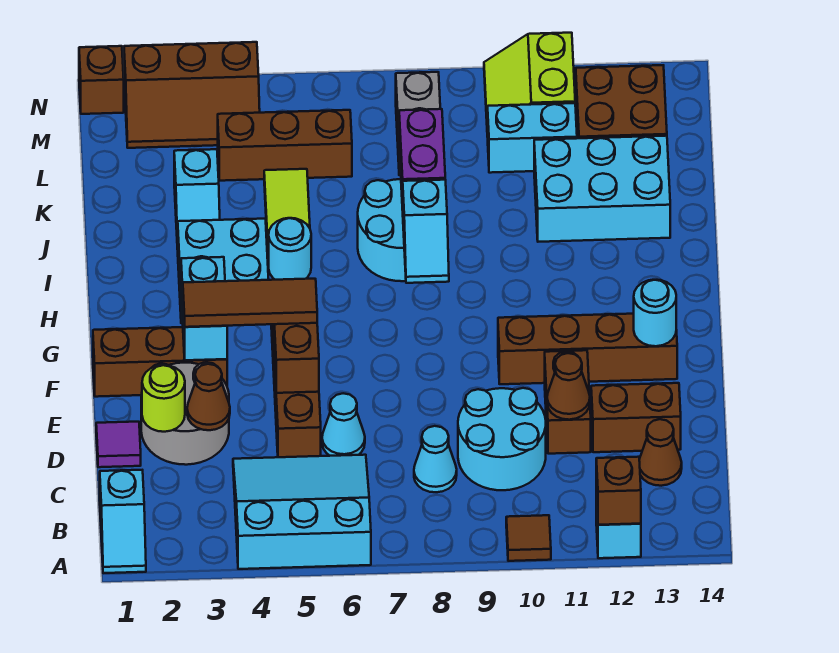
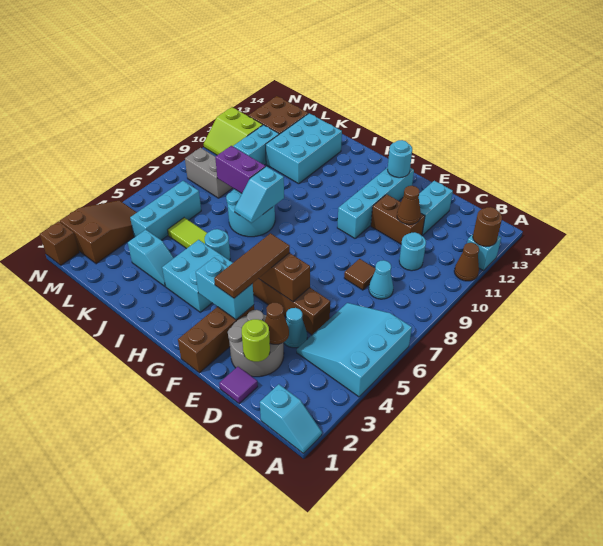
brown 1x1 tile [506,515,551,561] -> brown 1x1 tile moved to [344,259,375,290]
brown 1x1 brick [596,457,641,525] -> brown 1x1 round brick [473,207,502,247]
cyan 2x2 round brick [458,388,546,490] -> cyan 1x1 round brick [399,232,426,271]
brown 1x1 cone [639,419,682,486] -> brown 1x1 cone moved to [454,243,479,281]
cyan 1x1 cone [322,393,365,456] -> cyan 1x1 cone moved to [284,308,307,348]
brown 1x2 brick [591,383,681,452] -> cyan 1x2 brick [419,181,453,235]
brown 1x4 brick [498,314,677,384] -> cyan 1x4 brick [337,167,414,238]
cyan 1x2 slope [403,180,449,283] -> cyan 1x2 slope turned to [235,166,284,223]
brown 1x3 brick [218,110,352,181] -> cyan 1x3 brick [130,181,201,240]
brown 2x3 slope [124,42,260,148] -> brown 2x3 slope turned to [60,200,137,264]

